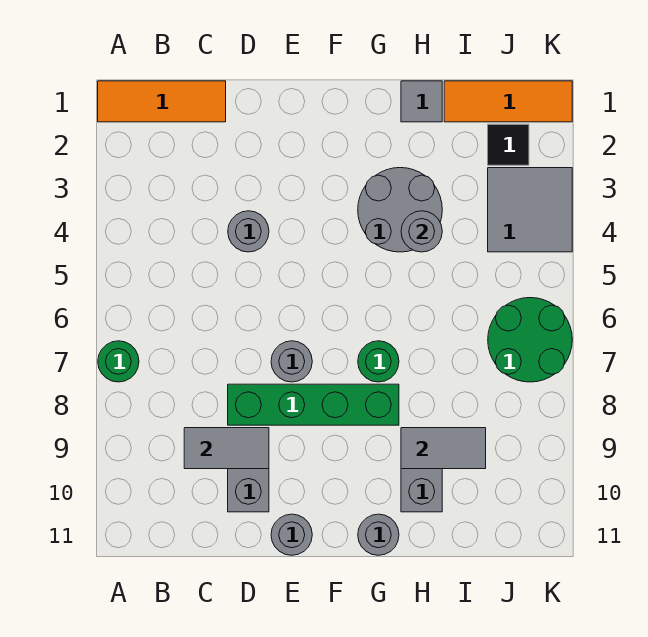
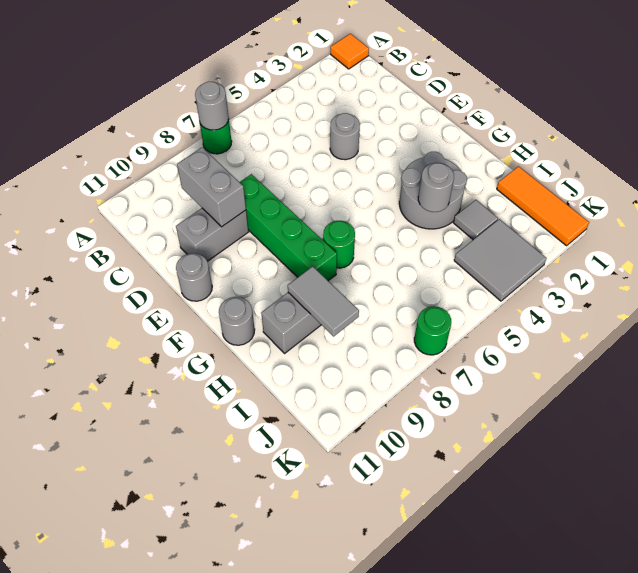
orange 1x3 tile [98,81,226,122] -> orange 1x1 tile [331,34,369,69]
grey 1x2 tile [184,428,269,469] -> grey 1x2 brick [177,148,246,227]
grey 1x1 round brick [271,341,312,382] -> grey 1x1 round brick moved to [195,82,229,130]
grey 1x1 tile [401,81,442,122] -> grey 1x1 tile moved to [454,200,498,240]
black 1x1 tile [488,124,529,165] -> none
green 2x2 round brick [488,298,572,382] -> green 1x1 round brick [414,306,451,355]

